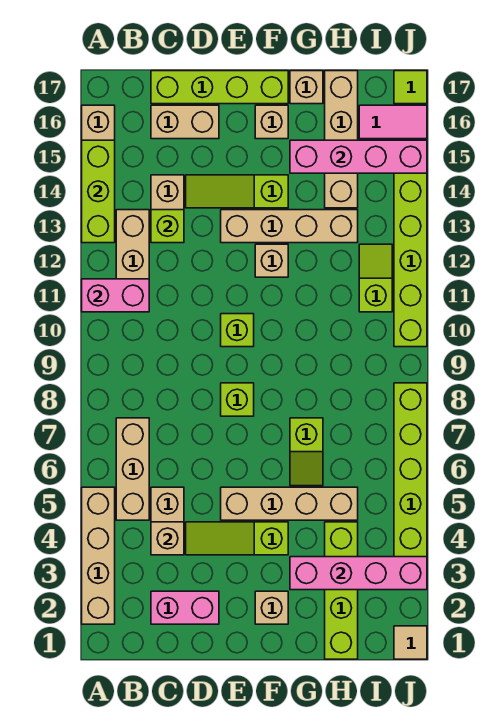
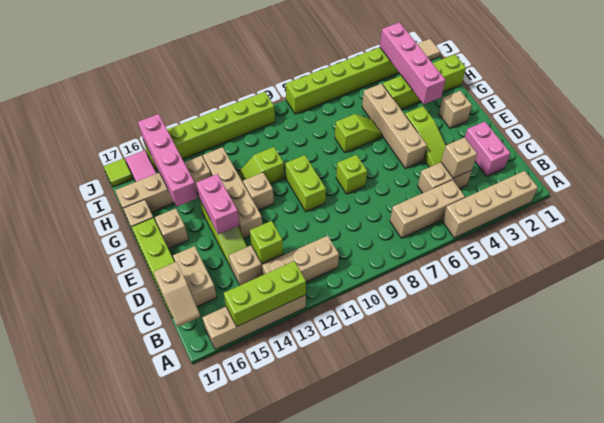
pink 1x2 brick [82,279,149,312] -> pink 1x2 brick moved to [196,174,239,234]
none -> tan 1x2 slope [154,262,200,327]
lime 1x1 brick [221,314,254,347] -> lime 1x2 brick [285,155,326,212]
lime 1x2 slope [359,244,392,312] -> lime 1x2 slope moved to [238,147,284,184]

